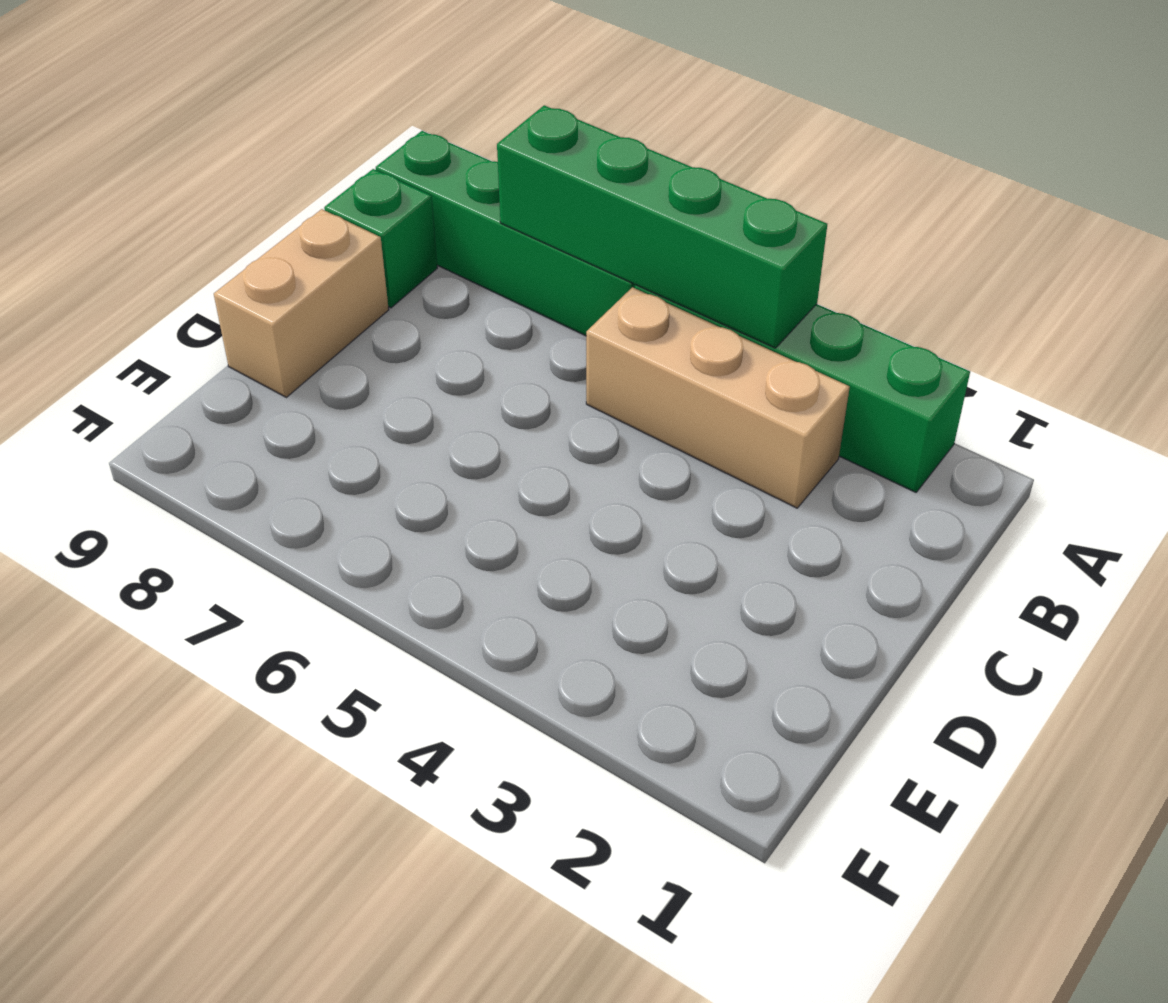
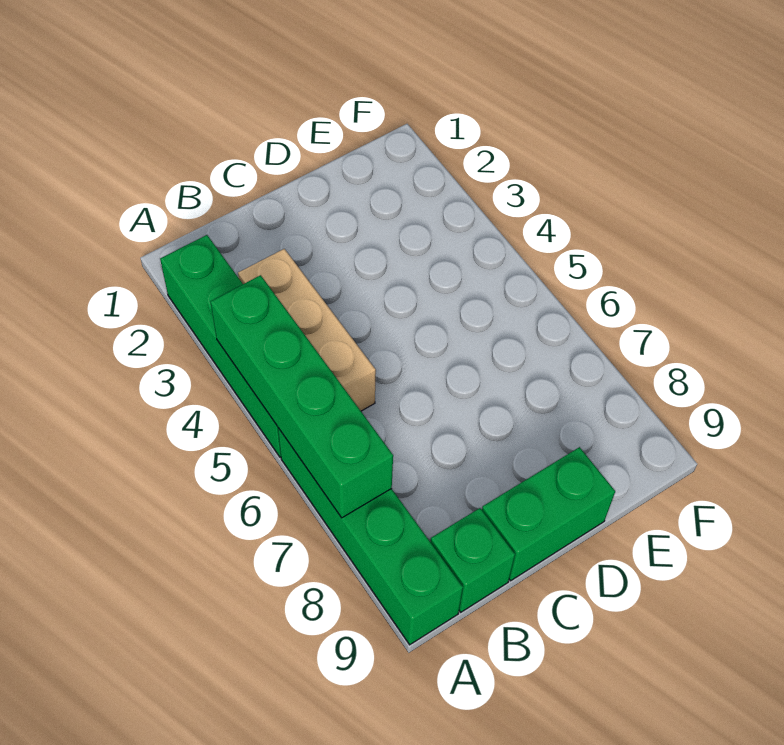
tan 1x2 brick [214,209,389,397] -> green 1x2 brick [482,447,615,581]

